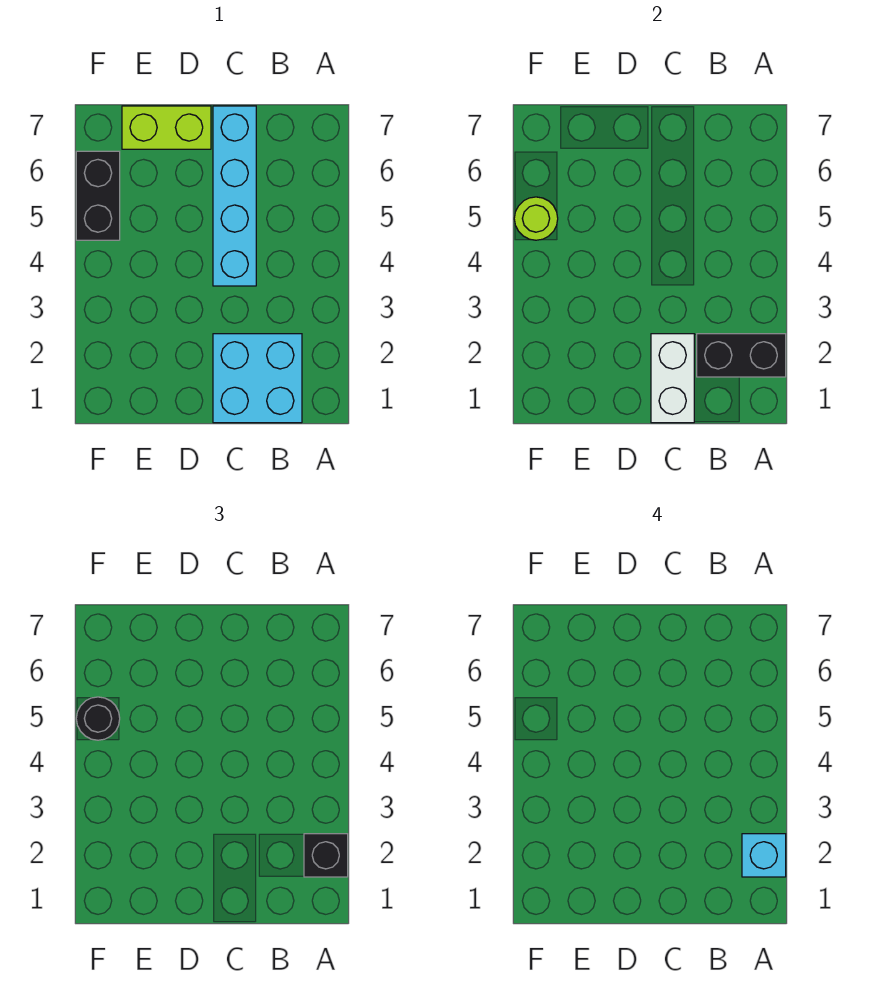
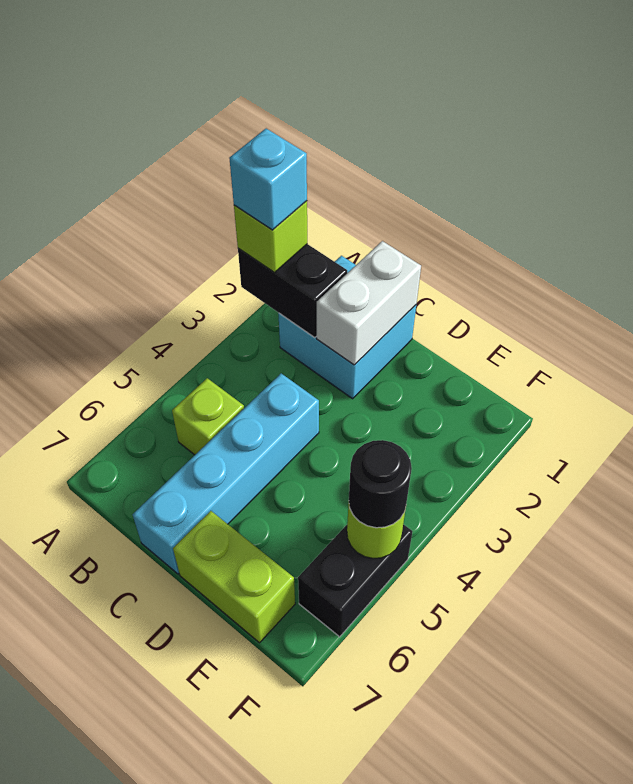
black 1x1 brick [304,834,348,877] -> lime 1x1 brick [234,201,307,273]
none -> lime 1x1 brick [172,378,244,455]

